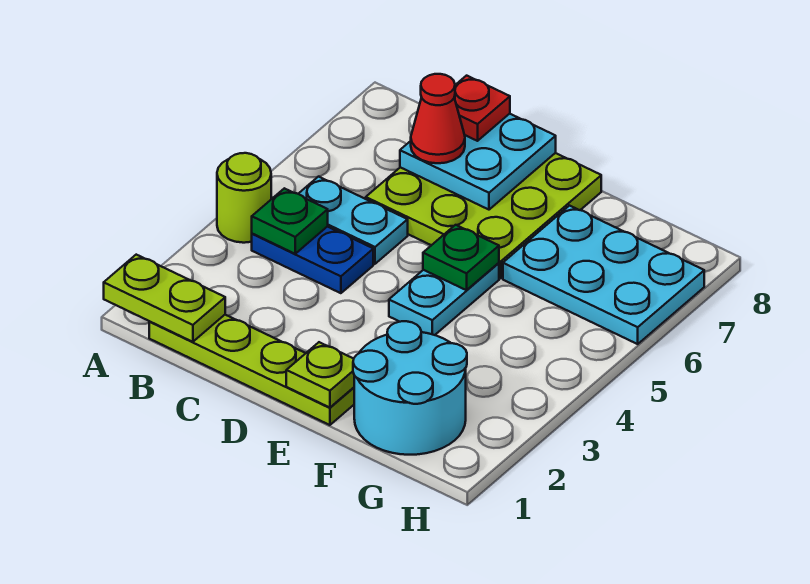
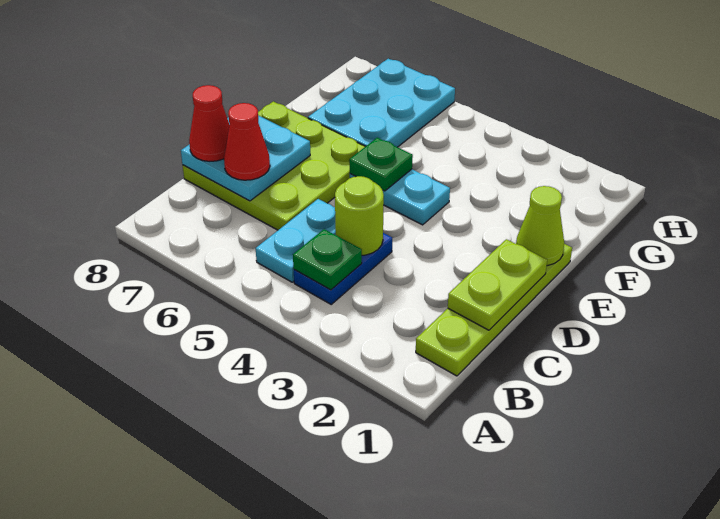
lime 1x2 plate [104,255,225,342] -> lime 1x2 plate moved to [448,239,547,330]
lime 1x1 round brick [217,153,271,243] -> lime 1x1 round brick moved to [335,176,384,255]
red 1x1 plate [454,76,510,141] -> red 1x1 cone [189,85,230,161]
lime 1x1 plate [286,342,354,408] -> lime 1x1 cone [516,186,564,266]
cyan 2x2 round brick [353,321,467,455] -> none

